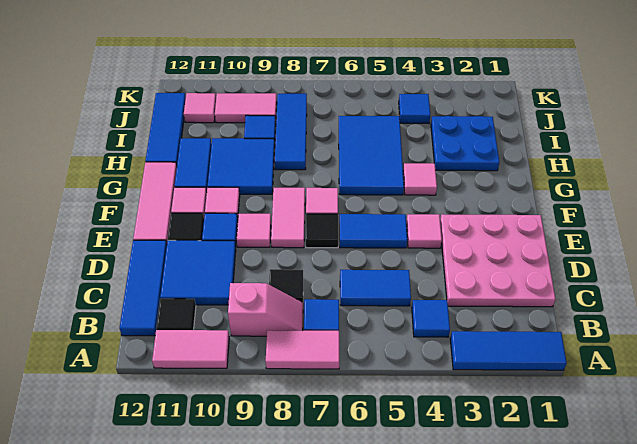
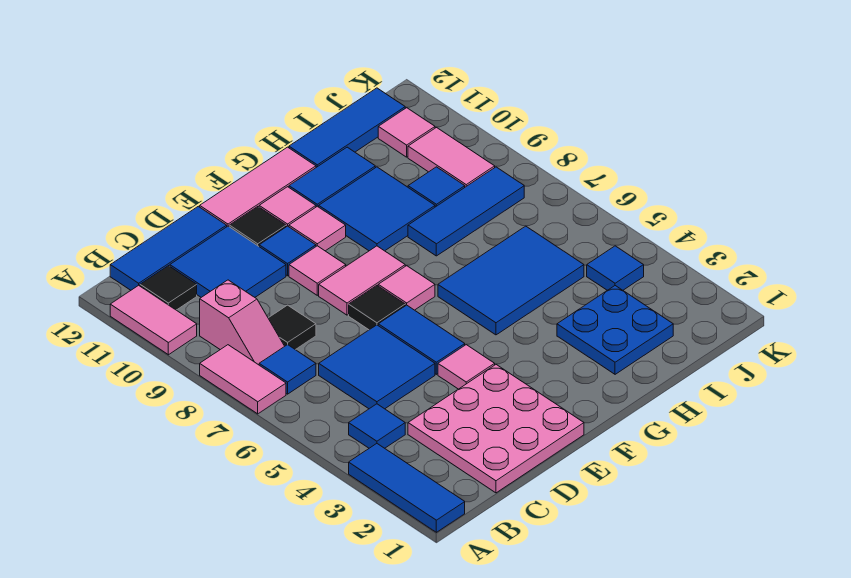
blue 1x2 tile [340,270,411,306] -> blue 2x2 tile [319,325,435,409]
pink 1x1 tile [403,163,437,195] -> none

